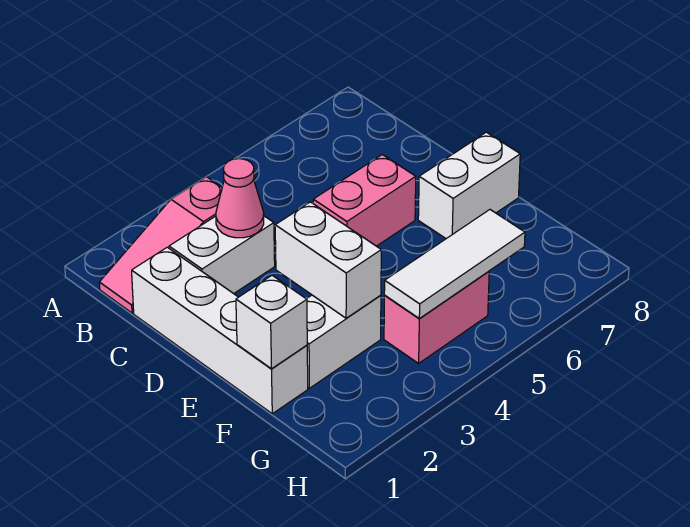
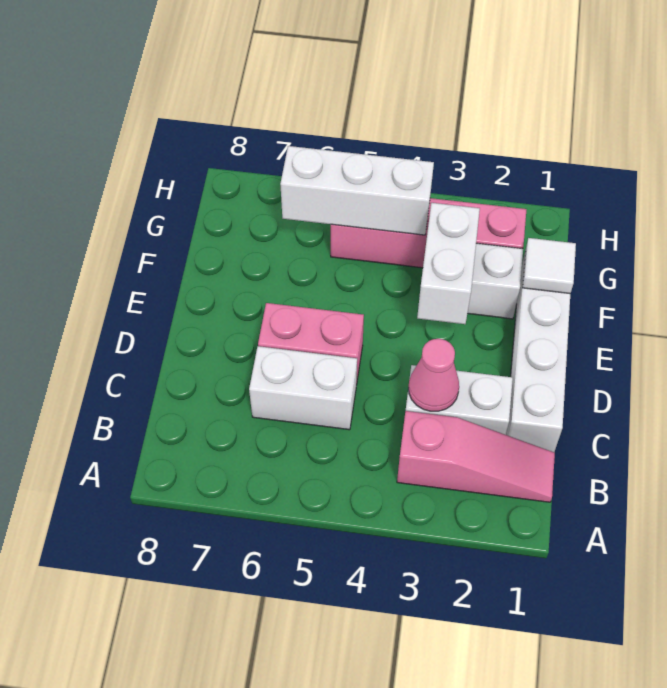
white 1x2 brick [418,132,520,239] -> white 1x2 brick moved to [249,346,357,430]
white 1x1 brick [236,275,307,369] -> white 1x1 tile [523,238,576,294]
pink 1x2 brick [384,271,489,363] -> pink 1x4 brick [331,198,527,268]
white 1x3 tile [384,210,525,318] -> white 1x3 brick [280,146,434,235]

